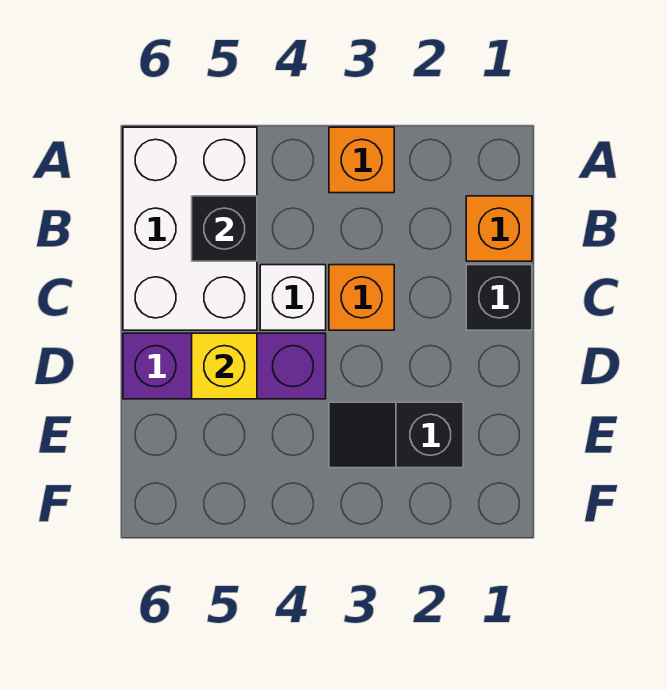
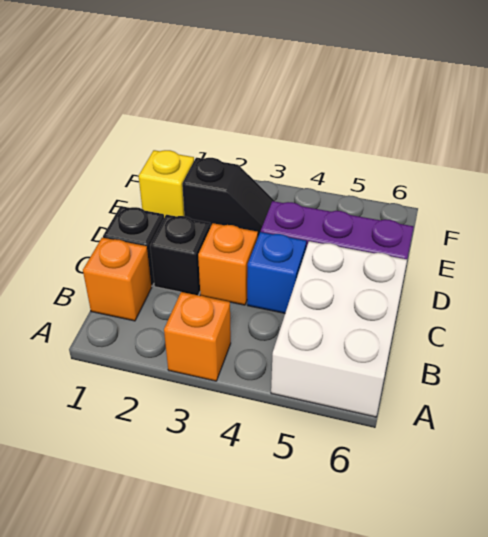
black 1x1 brick [192,196,257,261] -> black 1x1 brick moved to [150,215,210,295]
white 1x1 brick [260,265,326,330] -> blue 1x1 brick [247,232,306,313]
yellow 1x1 brick [192,333,257,399] -> yellow 1x1 brick moved to [139,150,194,217]

